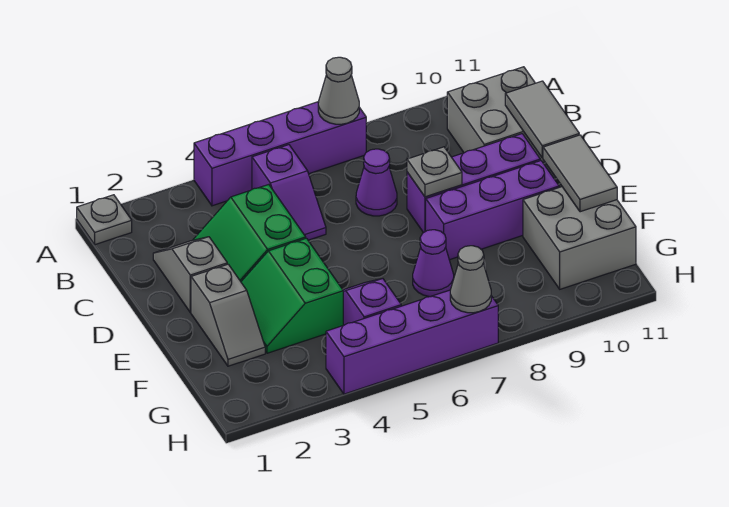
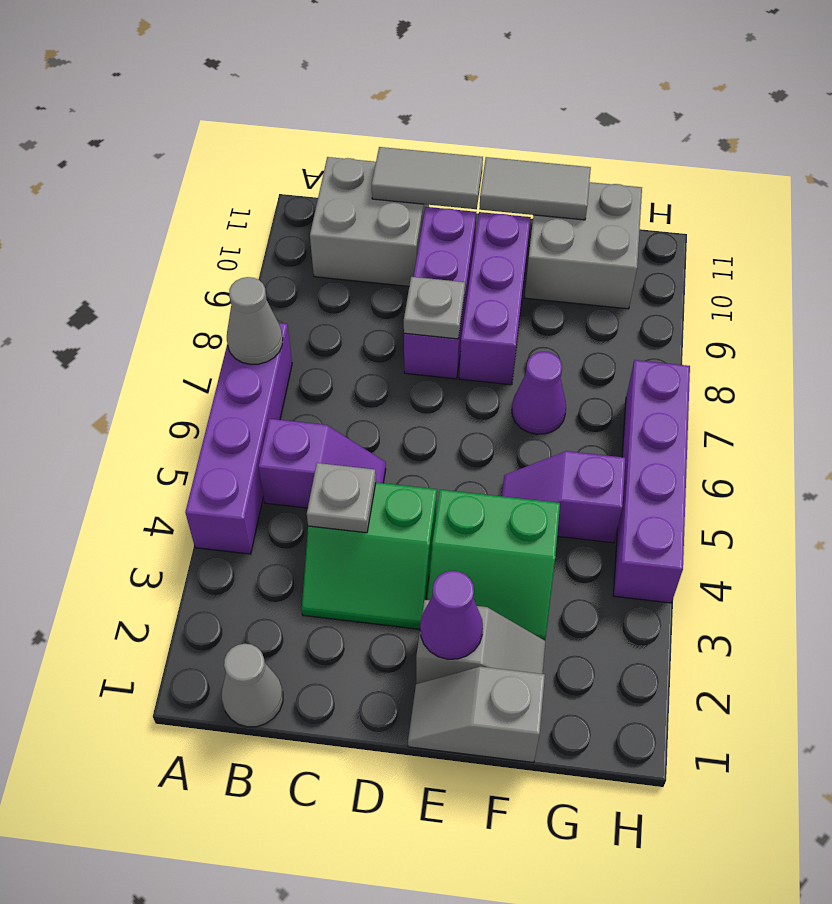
grey 1x1 plate [77,195,132,245] -> grey 1x1 plate moved to [307,463,376,533]
grey 1x2 slope [153,237,227,312] -> grey 1x2 slope moved to [408,667,545,763]
purple 1x1 cone [356,149,397,216] -> purple 1x1 cone moved to [420,571,483,659]
grey 1x1 cone [450,246,491,313] -> grey 1x1 cone moved to [222,644,283,727]

